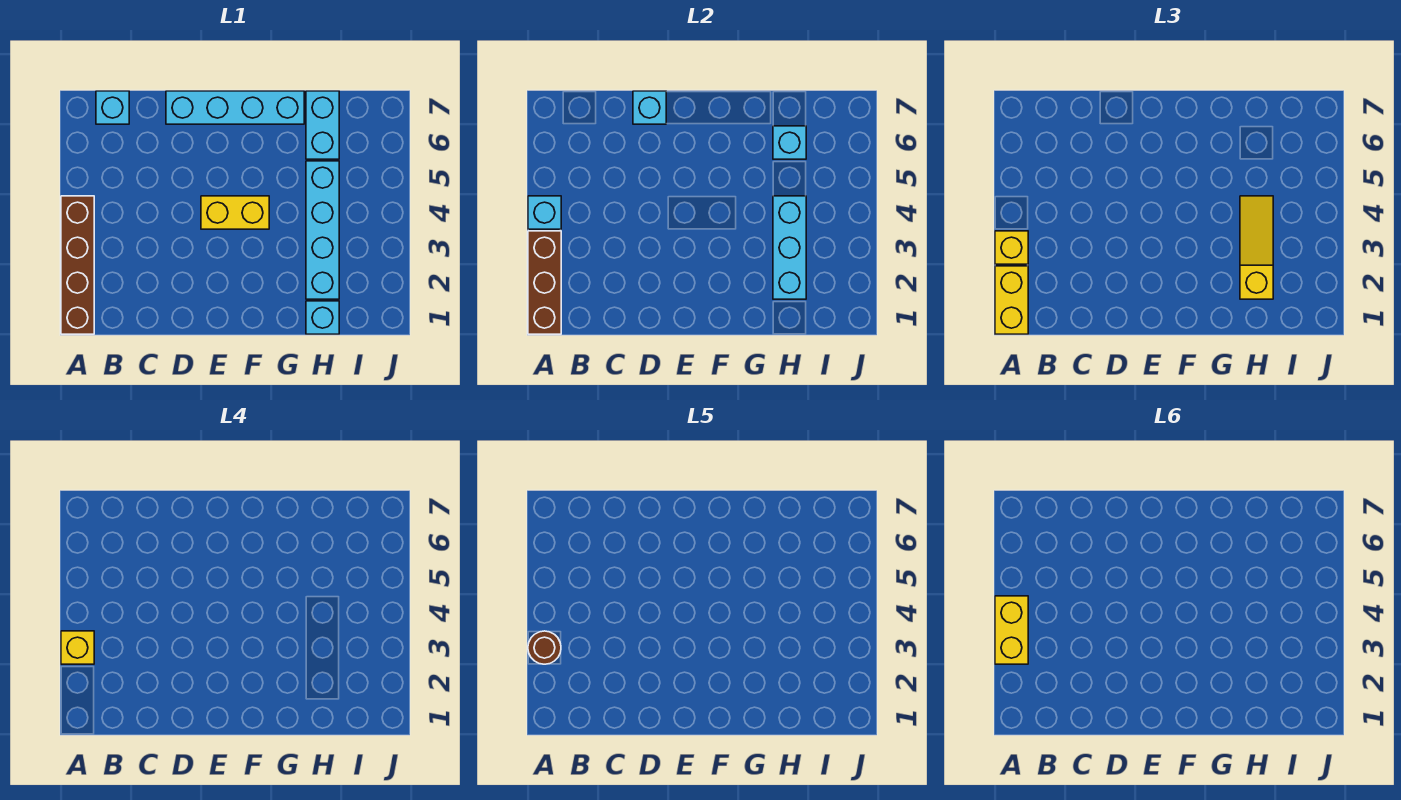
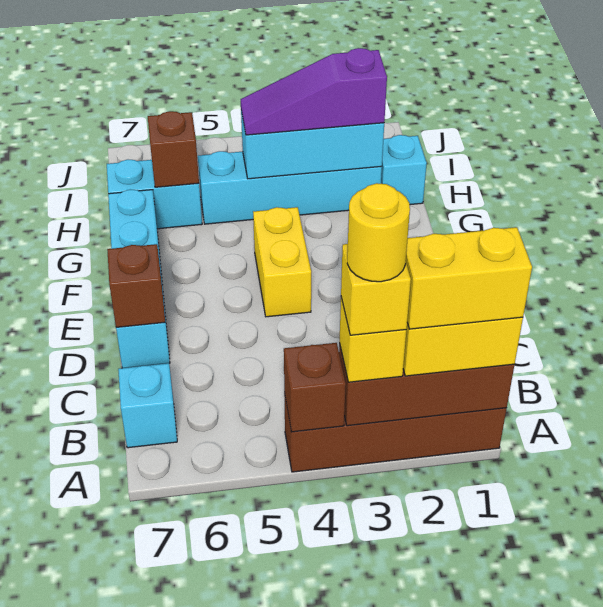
brown 1x1 round brick [528,631,561,664] -> yellow 1x1 round brick [347,183,410,282]
yellow 1x2 brick [995,596,1028,664] -> yellow 1x2 brick moved to [406,227,532,329]
cyan 1x1 brick [528,196,561,229] -> brown 1x1 brick [284,343,346,432]
cyan 1x1 brick [633,91,666,124] -> brown 1x1 brick [107,244,165,327]
yellow 1x3 slope [1240,196,1273,299] -> purple 1x3 slope [241,48,387,135]
cyan 1x1 brick [773,126,806,159] -> brown 1x1 brick [148,111,199,187]

